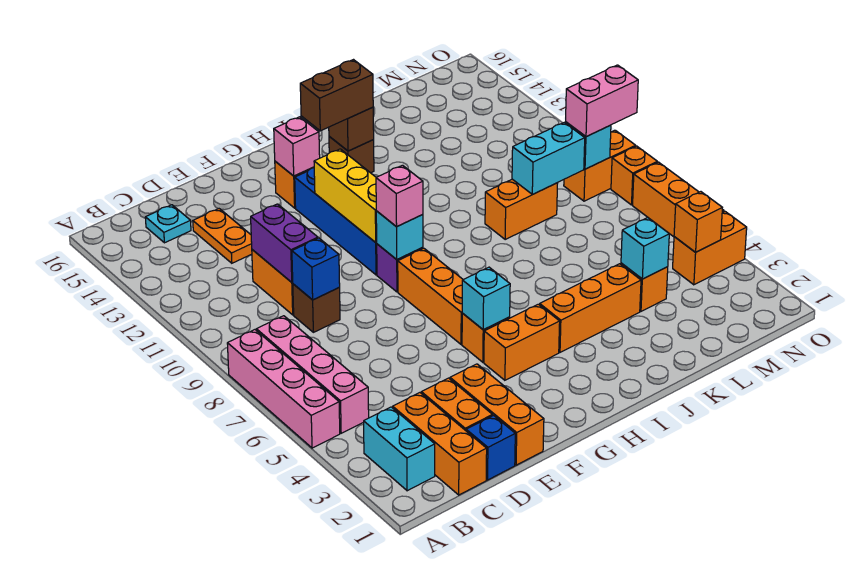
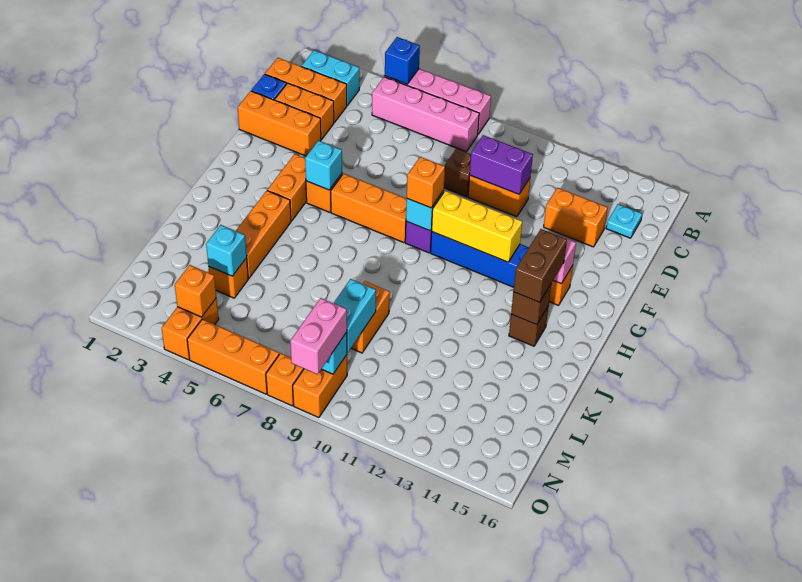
blue 1x1 brick [292,238,340,300] -> blue 1x1 brick moved to [385,37,420,84]
orange 1x2 plate [193,209,252,263] -> orange 1x2 brick [544,188,608,247]
pink 1x1 brick [376,165,423,227] -> orange 1x1 brick [407,157,445,208]

